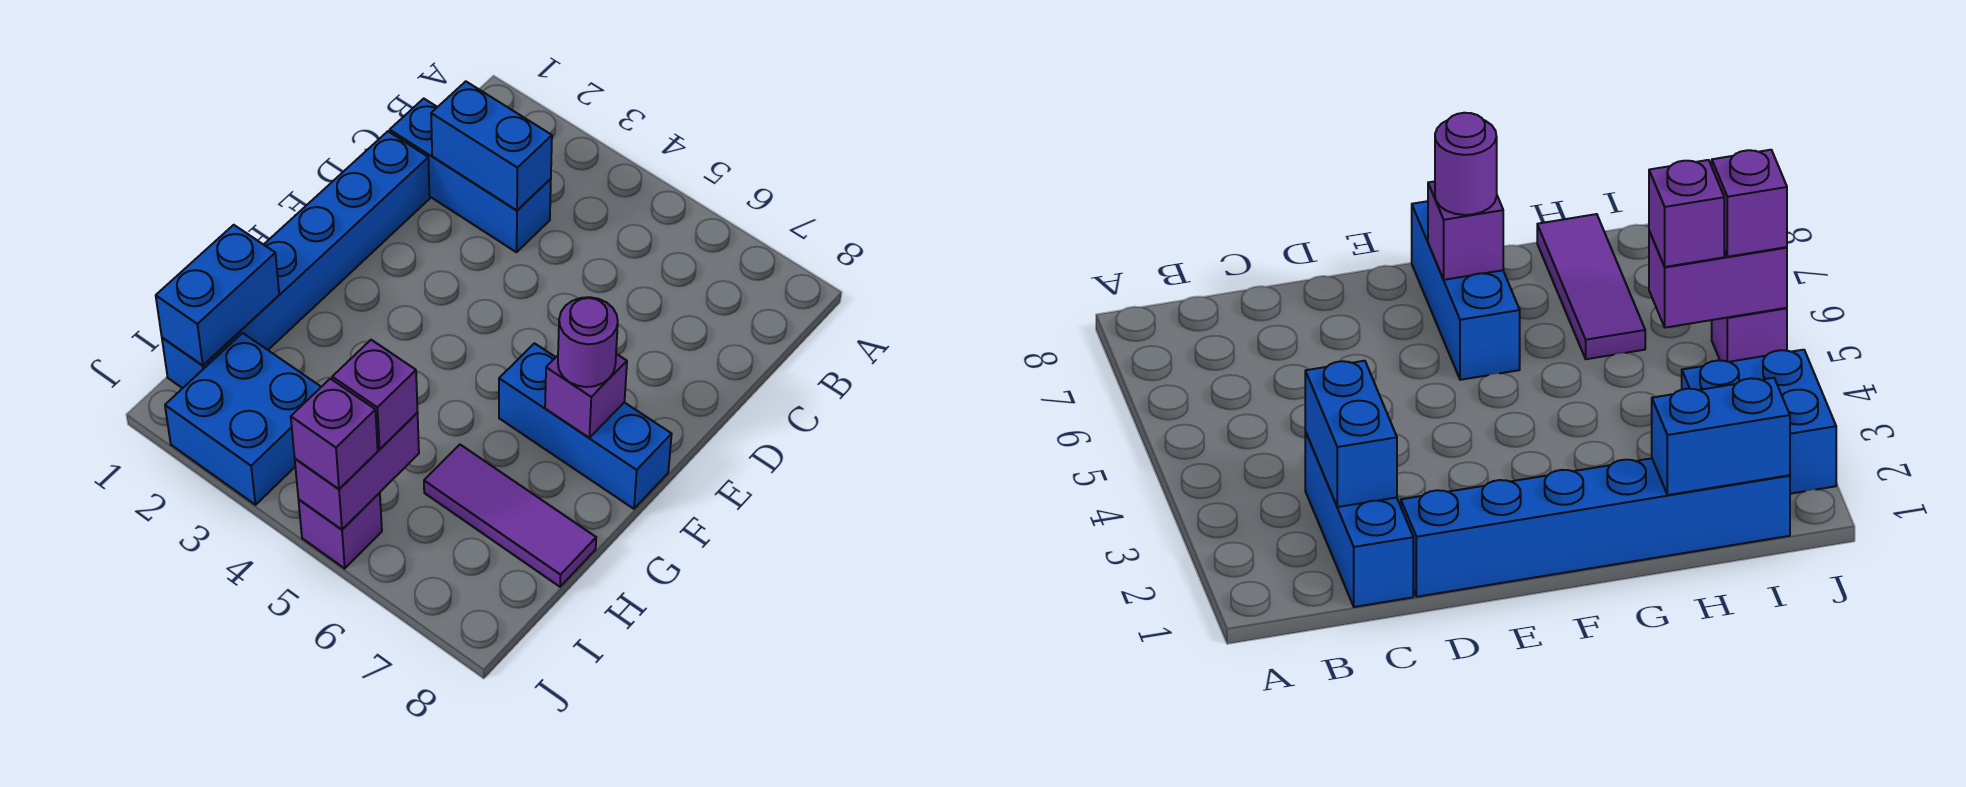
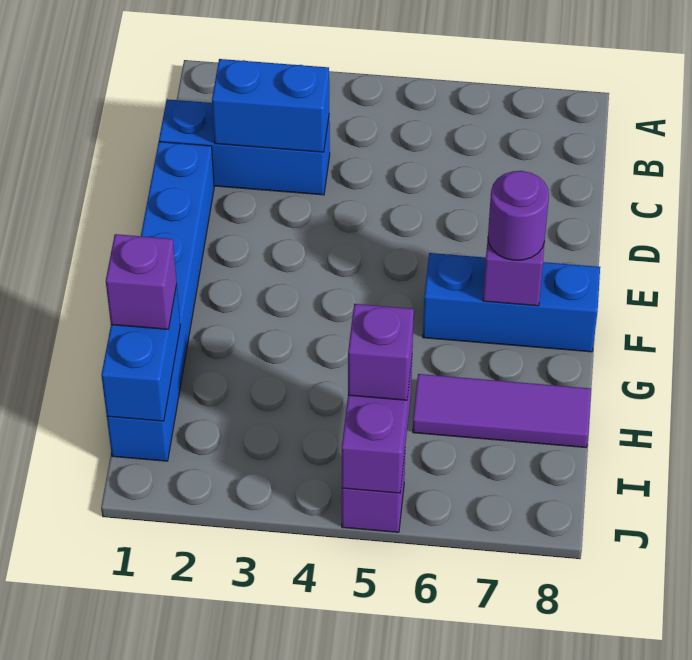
blue 2x2 brick [165,333,321,505] -> none
purple 1x1 brick [291,379,378,489] -> purple 1x1 brick moved to [106,234,177,329]

